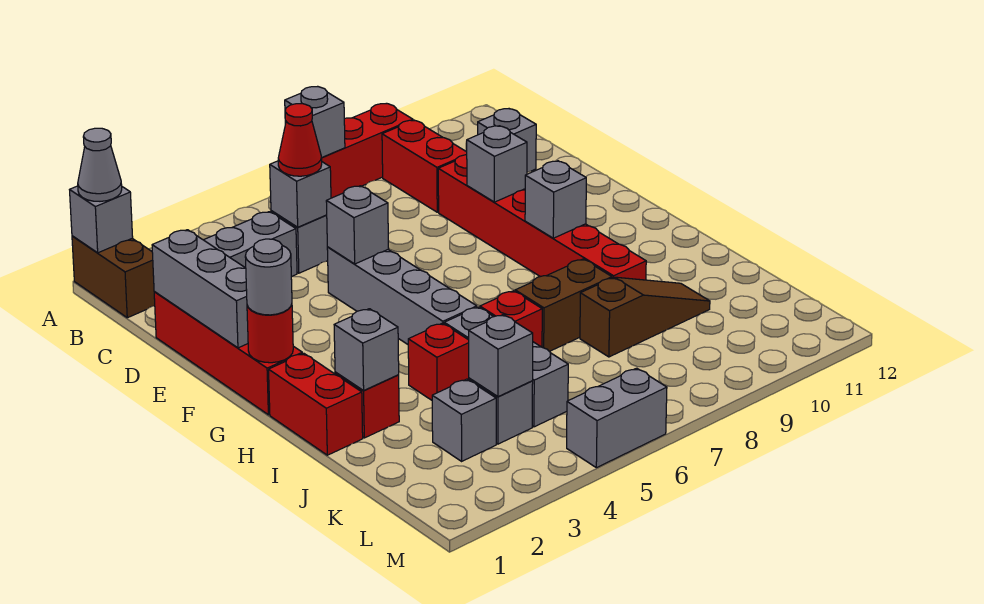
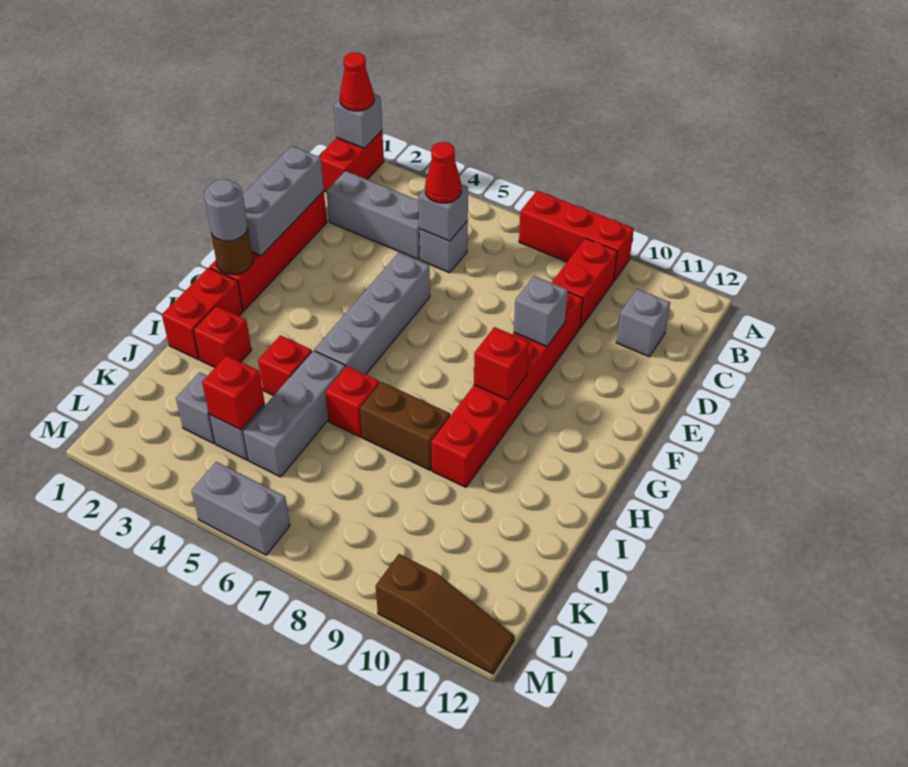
brown 1x2 brick [72,236,155,318] -> red 1x2 brick [318,131,384,192]
grey 1x1 cone [78,128,122,201] -> red 1x1 cone [340,52,374,111]
grey 1x1 brick [285,87,345,158] -> none
grey 1x1 brick [326,186,388,264] -> none
red 1x1 round brick [247,305,293,363] -> brown 1x1 round brick [211,229,253,274]
grey 1x1 brick [525,161,586,238] -> red 1x1 brick [474,327,529,400]
grey 1x1 brick [334,309,399,390] -> none
brown 1x3 slope [580,277,710,357] -> brown 1x3 slope moved to [376,554,514,674]
grey 1x1 brick [469,315,533,397] -> red 1x1 brick [202,355,265,430]

